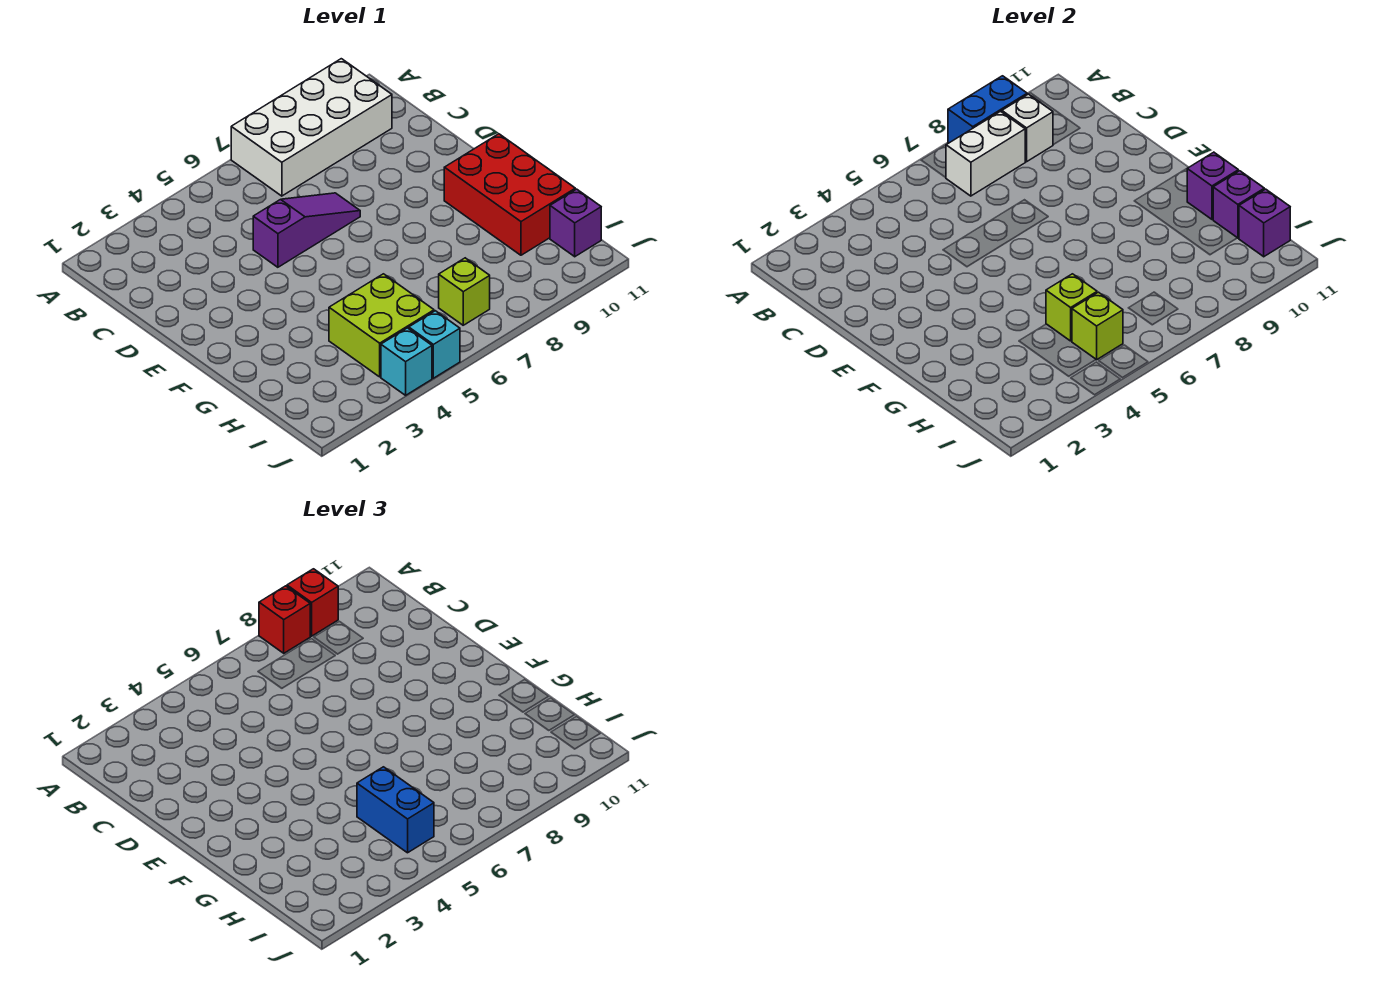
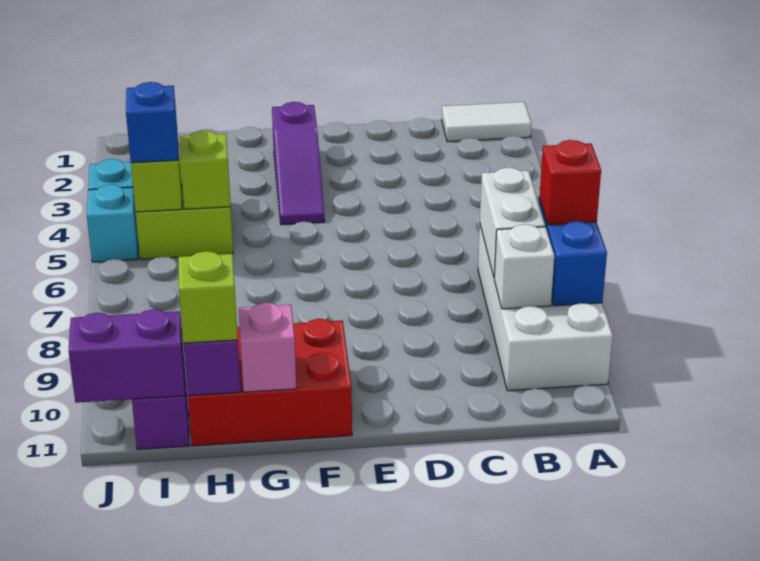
none -> white 1x2 tile [442,102,531,142]
red 1x1 brick [287,569,338,636] -> none
purple 1x3 slope [253,193,360,267] -> purple 1x3 slope moved to [272,102,325,225]
purple 1x1 brick [1187,152,1238,219] -> pink 1x1 brick [239,303,296,392]
blue 1x2 brick [357,767,434,853] -> blue 1x1 brick [126,82,178,163]
lime 1x1 brick [439,258,490,325] -> lime 1x1 brick moved to [178,251,238,343]
purple 1x1 brick [1239,189,1290,257] -> purple 1x2 brick [69,309,185,403]

